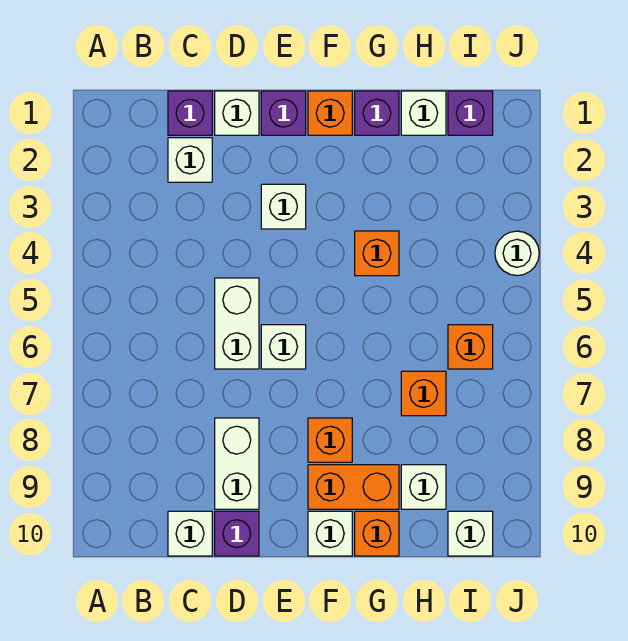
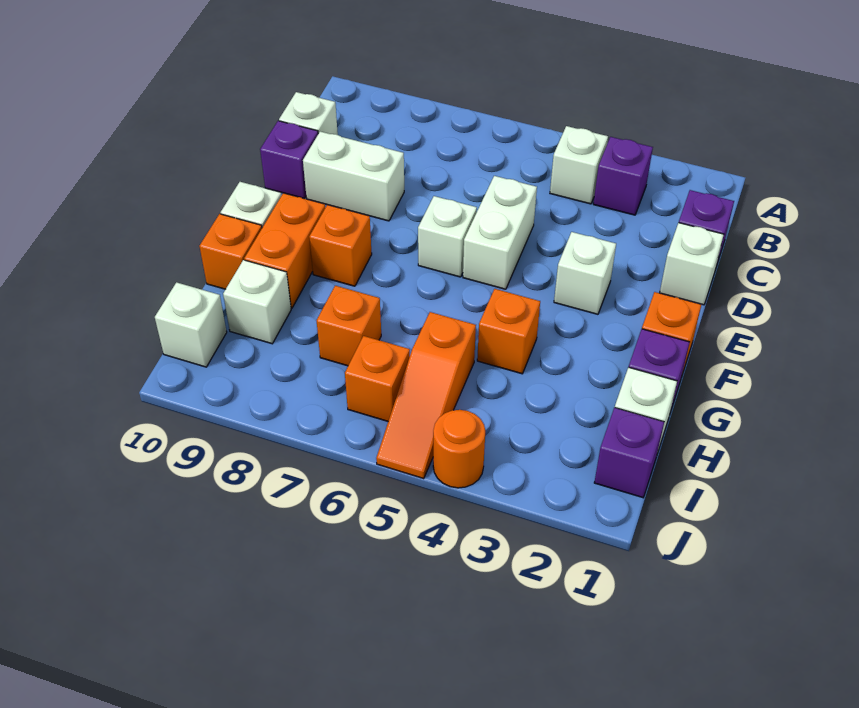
white 1x1 brick [168,138,212,182] -> white 1x1 brick moved to [550,126,608,204]
white 1x2 brick [215,278,259,369] -> white 1x2 brick turned to [463,176,537,289]
purple 1x1 brick [261,91,306,135] -> purple 1x1 brick moved to [593,137,653,215]
none -> orange 1x3 slope [376,312,476,478]
white 1x1 round brick [495,231,539,276] -> orange 1x1 round brick [433,410,485,488]

